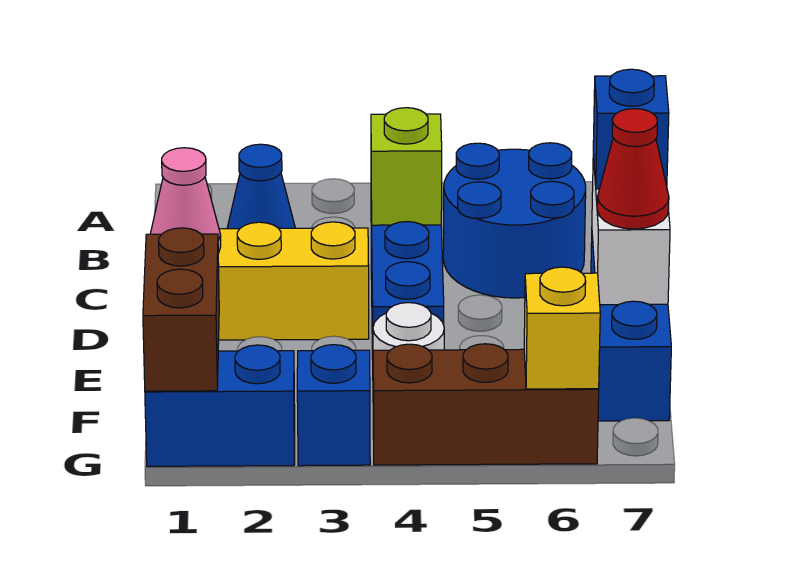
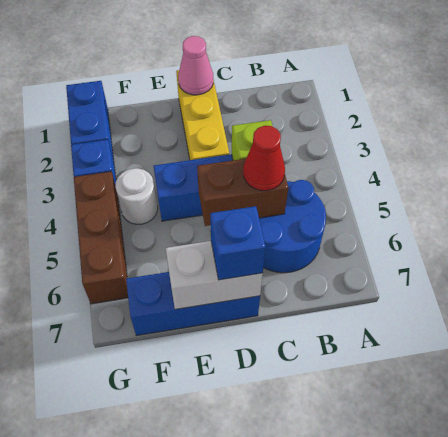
blue 1x1 cone [227,144,295,229] -> none
red 1x1 cone [597,109,669,229] -> red 1x1 cone moved to [243,126,285,191]
brown 1x2 brick [143,228,219,391] -> brown 1x2 brick moved to [197,159,288,226]
yellow 1x1 brick [524,267,600,389] -> none

